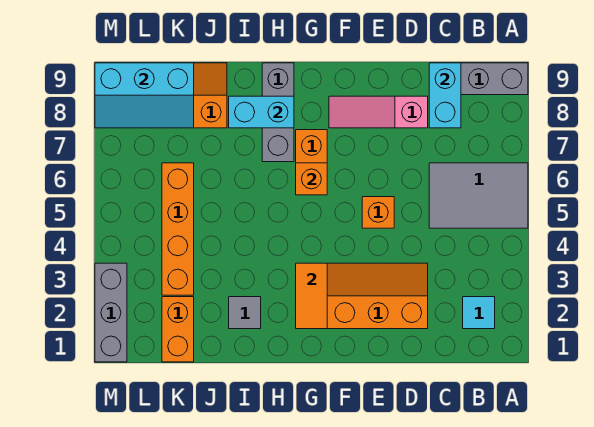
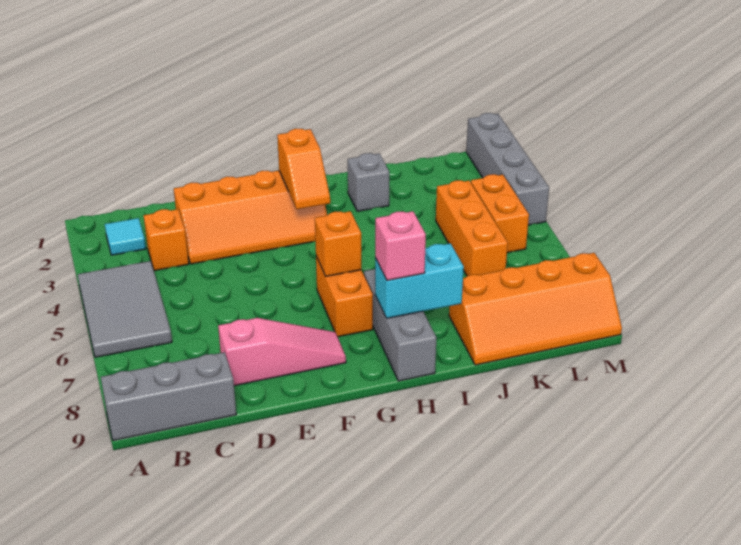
grey 2x3 tile [429,163,528,228] -> grey 2x3 tile turned to [78,261,172,357]
cyan 1x2 brick [429,63,461,128] -> none
orange 1x1 brick [362,197,394,228] -> orange 1x1 brick moved to [144,209,189,271]
orange 1x2 tile [296,263,327,329] -> orange 1x2 slope [277,129,330,209]
none -> pink 1x1 brick [375,211,426,280]
grey 1x1 tile [229,297,261,329] -> grey 1x1 brick [348,153,389,211]
orange 1x2 brick [162,297,194,362] -> orange 1x2 brick moved to [471,174,529,253]
orange 1x4 brick [162,163,194,295] -> orange 1x3 brick [436,180,508,276]
cyan 2x3 slope [95,63,194,128] -> none
grey 1x3 brick [95,263,127,362] -> grey 1x4 brick [466,113,549,225]

